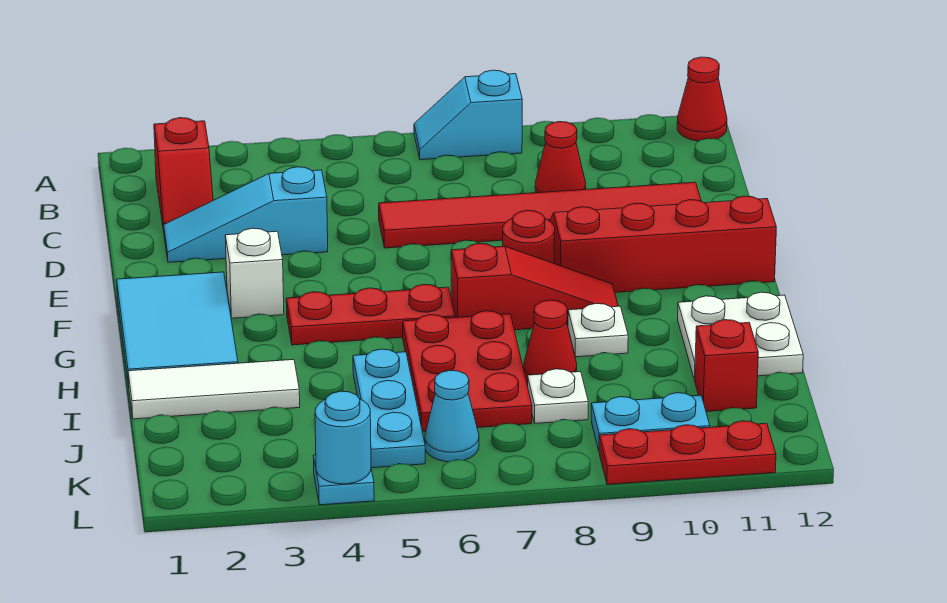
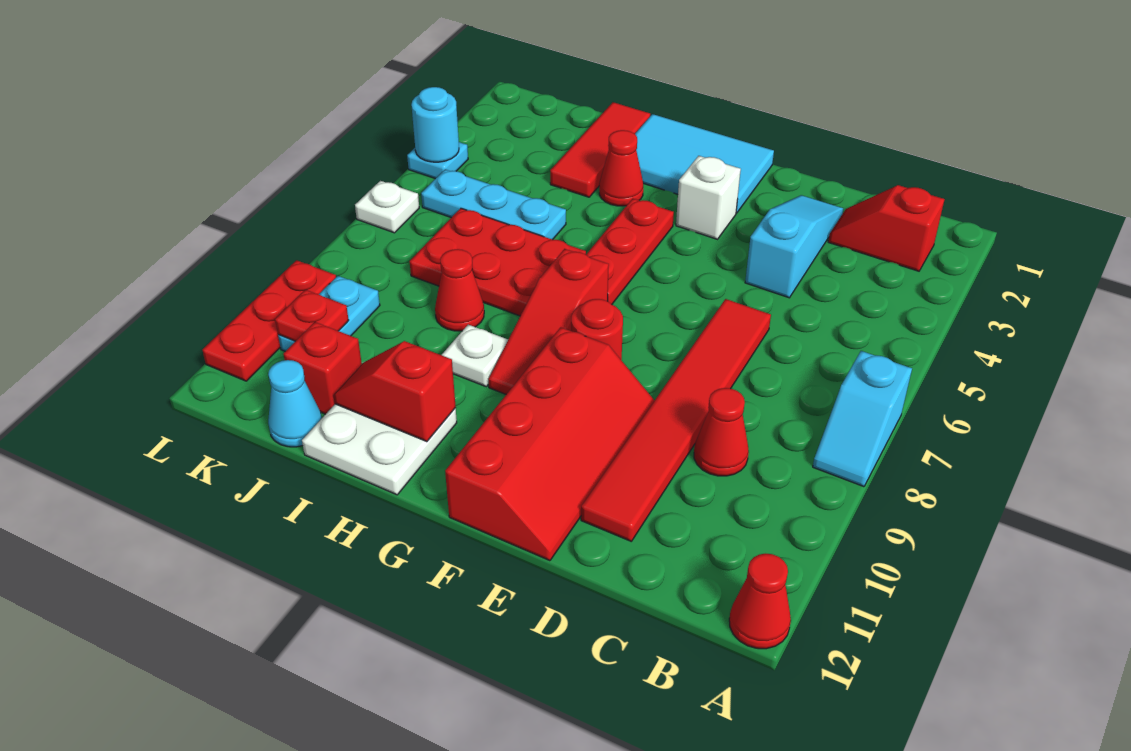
cyan 1x2 slope [414,70,522,160] -> cyan 1x2 slope turned to [813,351,912,487]
none -> red 1x1 cone [599,130,643,206]
none -> red 1x2 slope [333,341,456,442]
white 1x3 tile [128,360,300,419] -> red 1x3 tile [550,102,650,197]
white 1x1 plate [528,369,588,423] -> white 1x1 plate moved to [355,181,419,233]
cyan 1x1 cone [425,370,479,462] -> cyan 1x1 cone moved to [268,360,322,447]
none -> red 1x1 plate [275,290,349,341]

